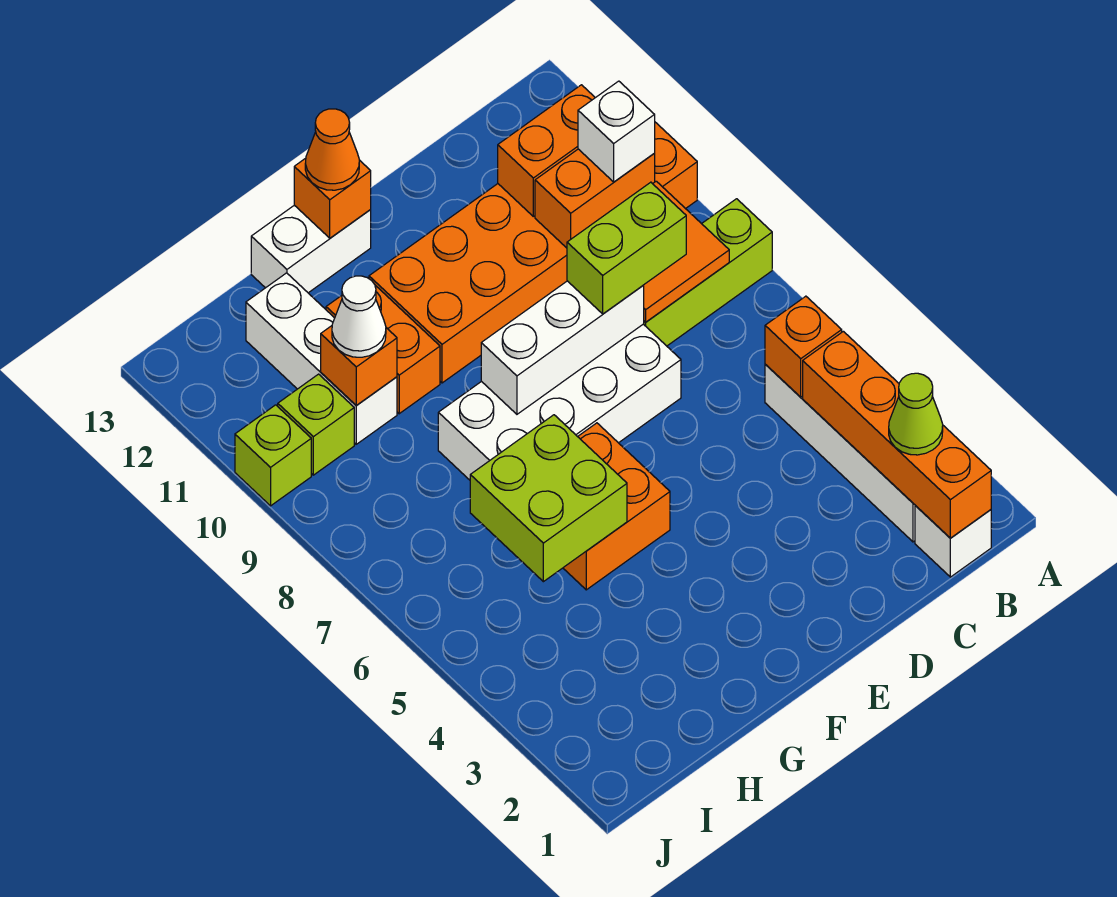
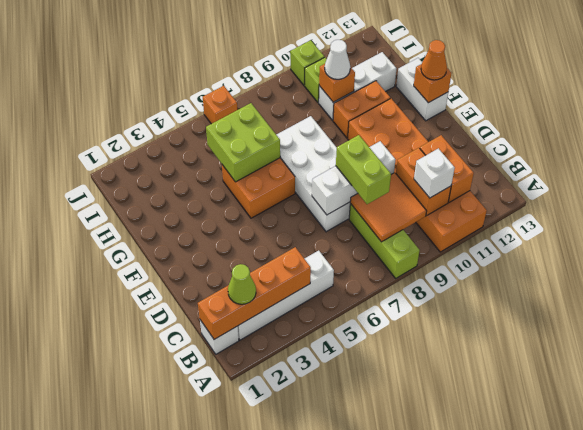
orange 1x1 brick [765,296,842,397] -> orange 1x1 brick moved to [203,86,237,124]
white 1x3 brick [481,281,644,414] -> white 1x3 brick turned to [312,141,395,215]

